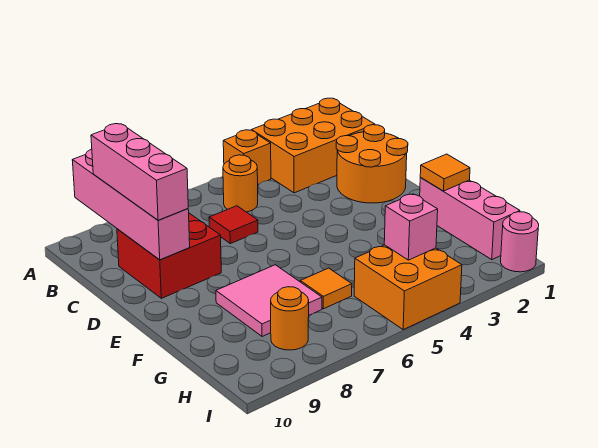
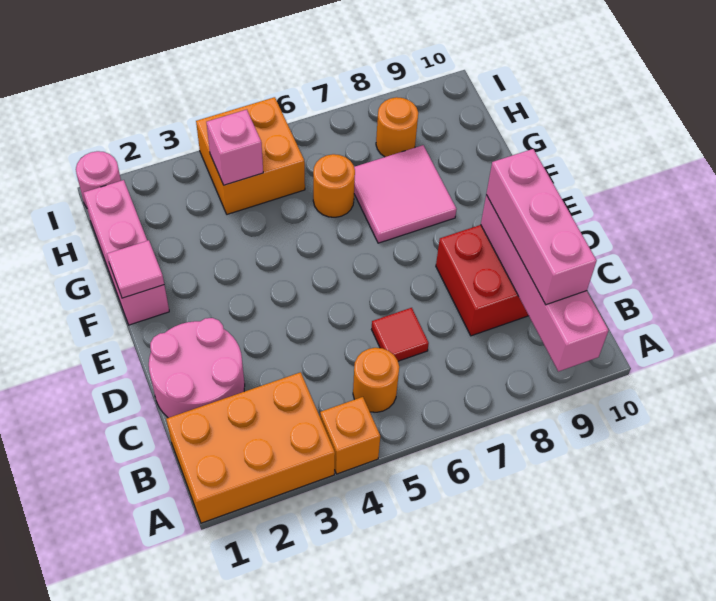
orange 2x2 round brick [336,125,408,203] -> pink 2x2 round brick [149,318,245,418]
orange 1x1 tile [420,154,470,191] -> pink 1x1 tile [107,240,164,298]
orange 1x1 tile [300,268,352,309] -> orange 1x1 round brick [313,154,355,217]

